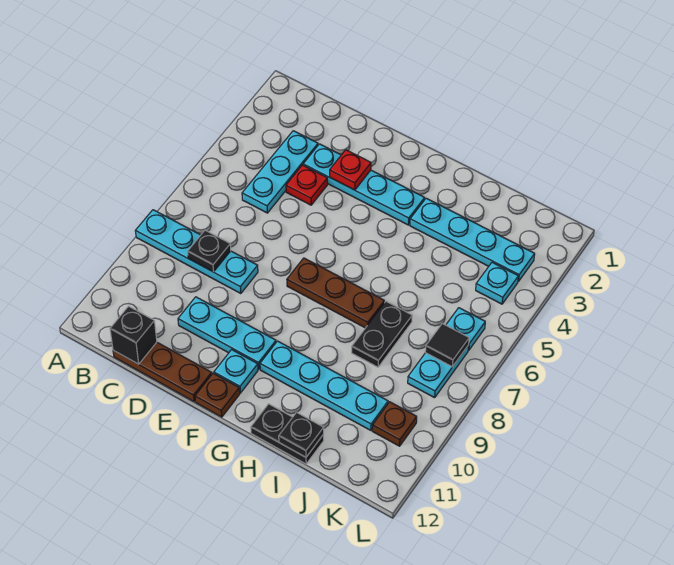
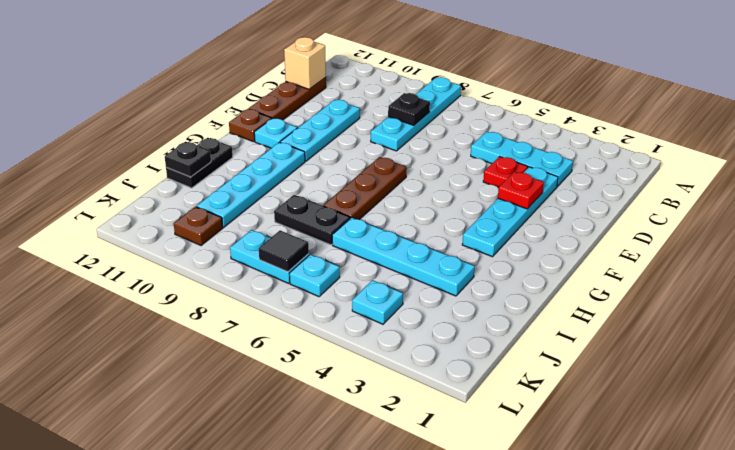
black 1x1 brick [110,306,157,364] -> tan 1x1 brick [284,37,326,89]
cyan 1x4 plate [410,198,535,282] -> cyan 1x4 plate turned to [332,218,475,296]

